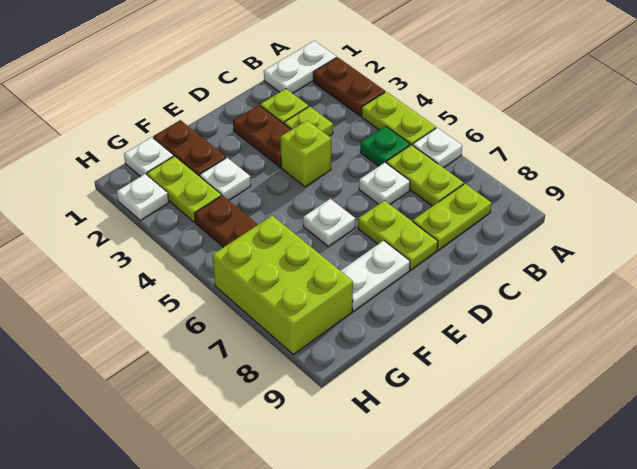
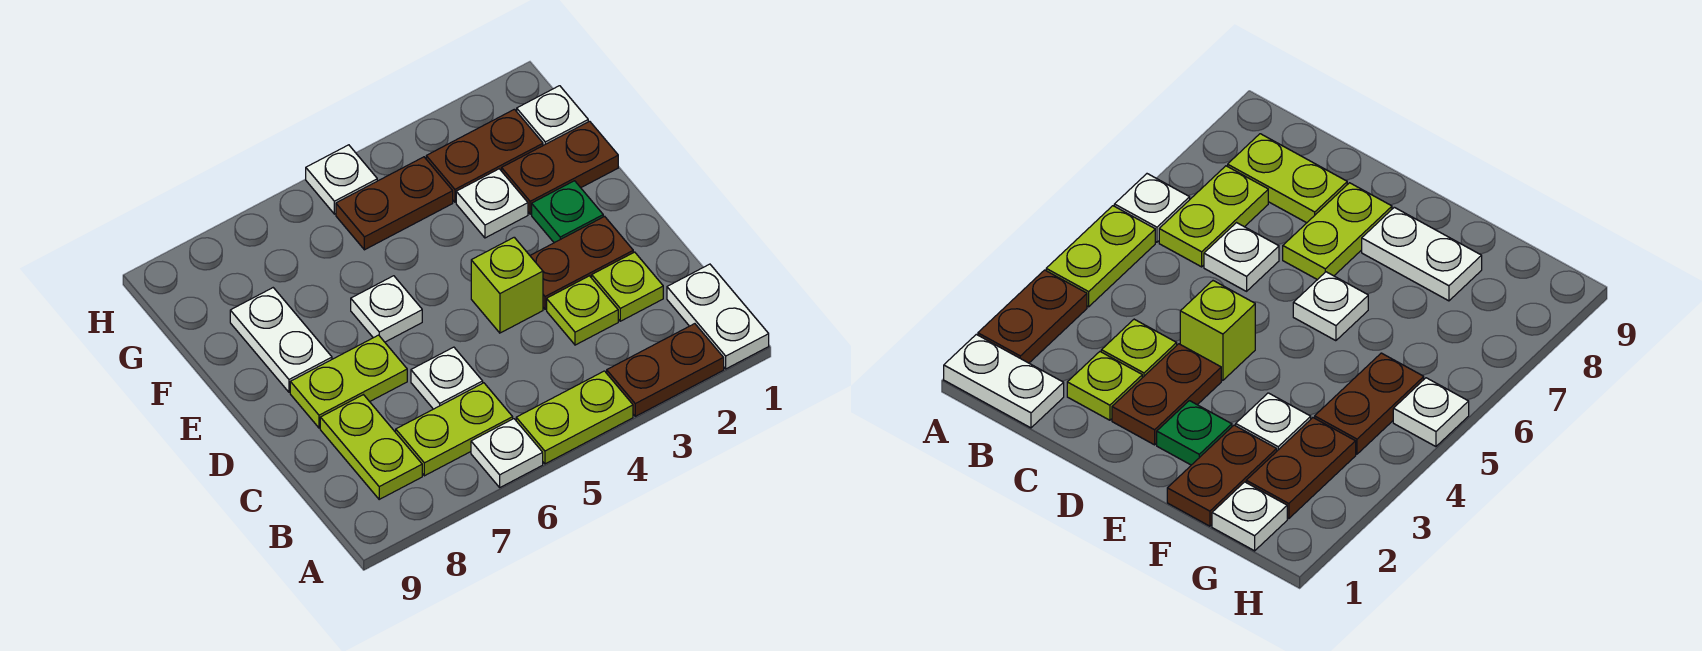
green 1x1 plate [360,126,410,166] -> green 1x1 plate moved to [532,181,603,243]
lime 1x2 plate [147,156,221,222] -> brown 1x2 plate [426,109,543,202]
lime 2x3 brick [212,216,353,355] -> none
white 1x1 plate [117,174,169,220] -> white 1x1 plate moved to [306,145,377,214]

